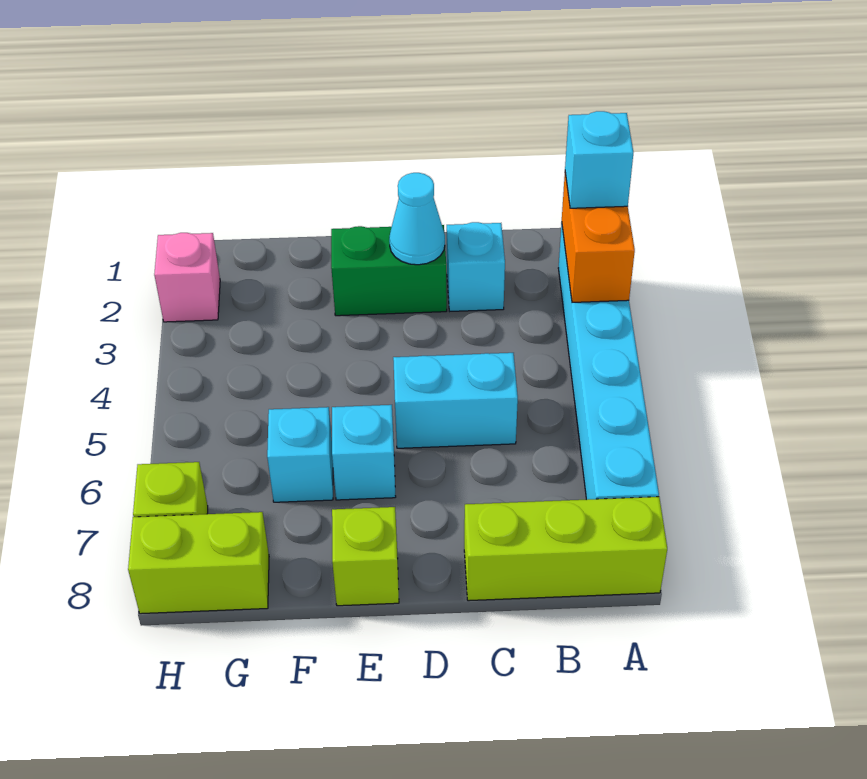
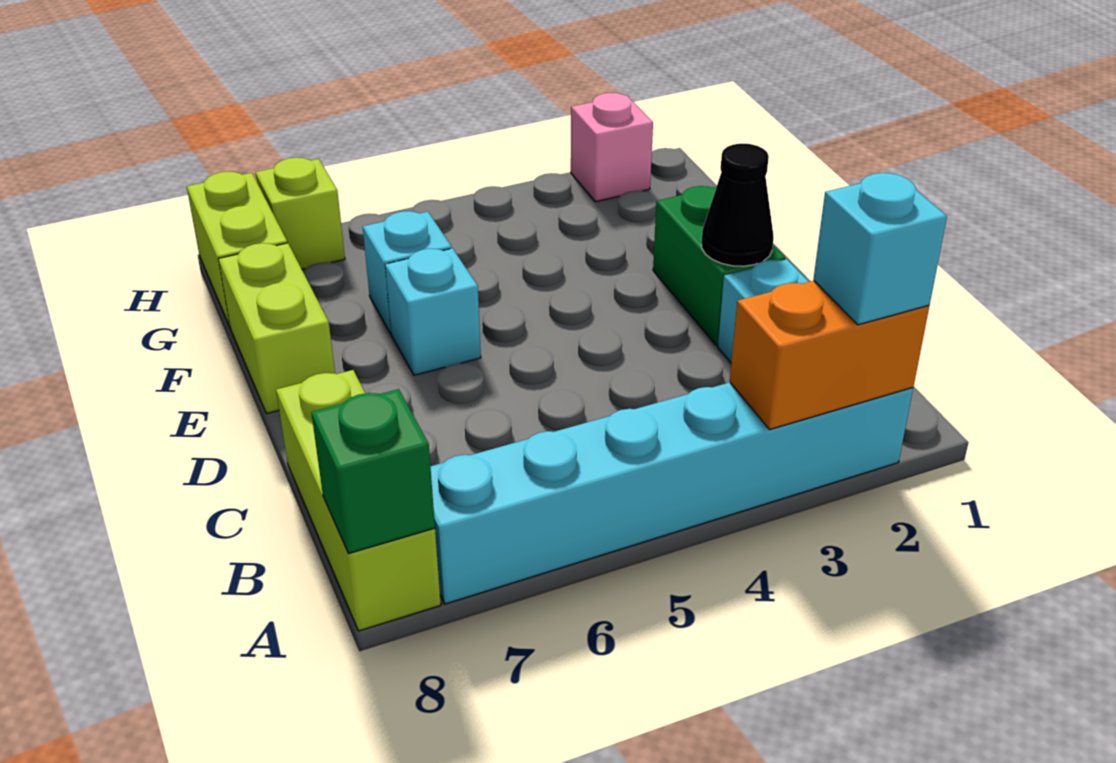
none -> green 1x1 brick [311,389,435,554]
cyan 1x2 brick [393,353,518,448] -> none
cyan 1x1 cone [389,173,445,265] -> black 1x1 cone [702,143,773,266]
lime 1x1 brick [332,507,399,606] -> lime 1x2 brick [219,243,335,414]

